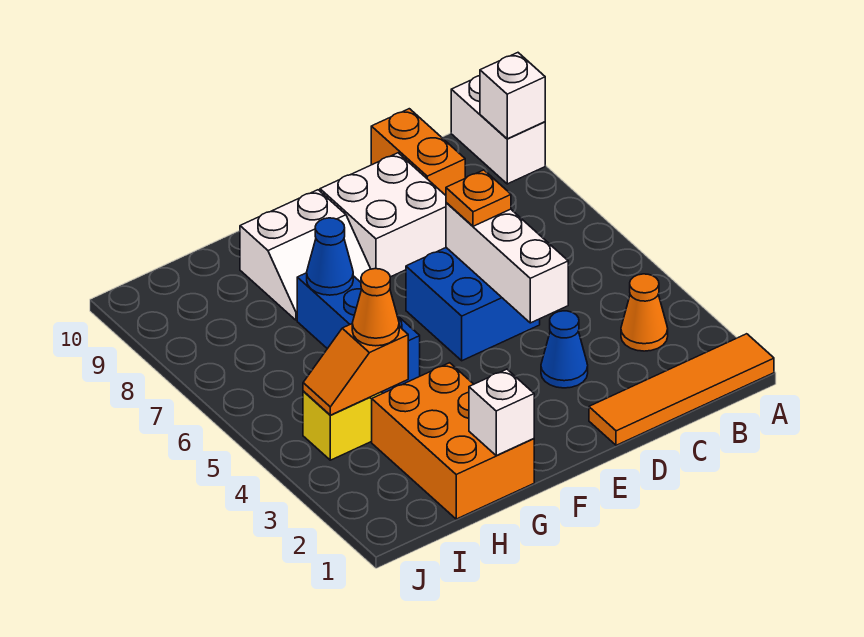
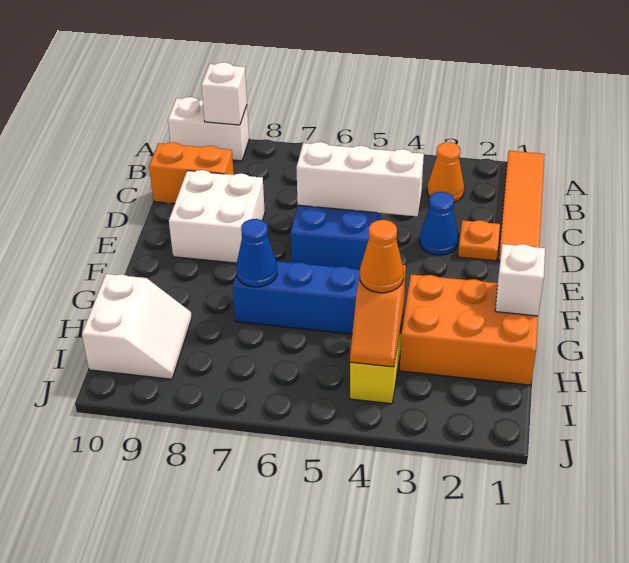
orange 1x1 plate [446,170,511,226] -> orange 1x1 plate moved to [458,220,500,261]
white 2x2 slope [240,190,370,320] -> white 2x2 slope moved to [82,274,192,379]

